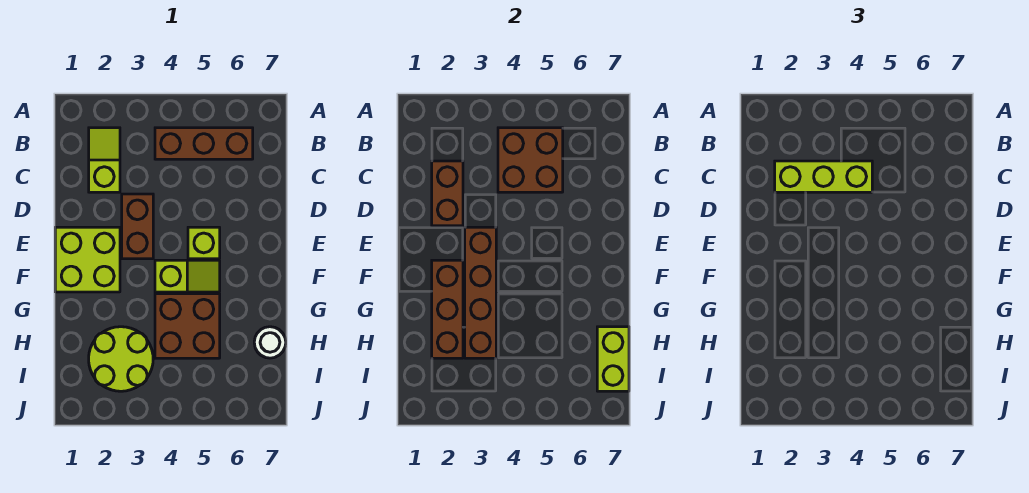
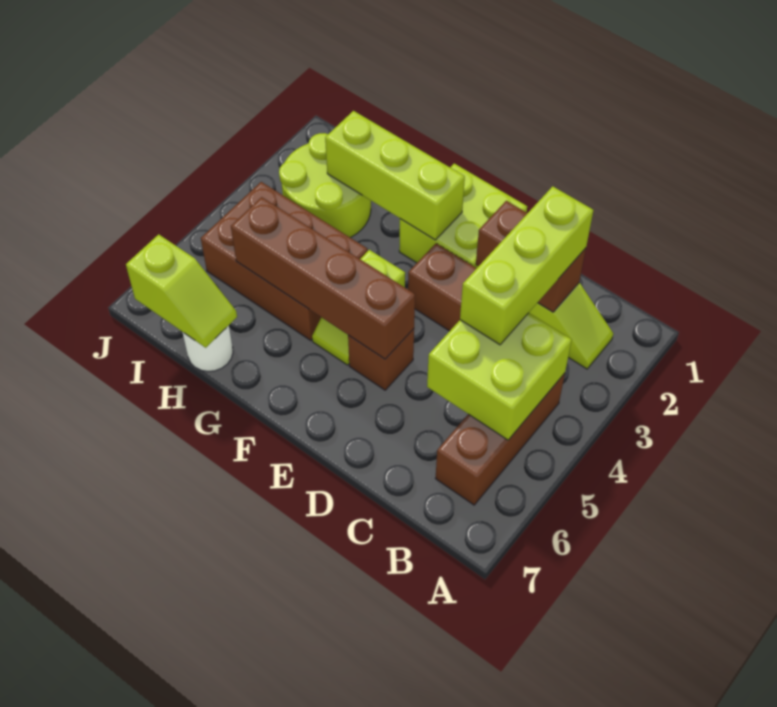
brown 2x2 brick [498,128,563,192] -> lime 2x2 brick [427,313,572,440]
brown 1x4 brick [465,227,496,358] -> brown 1x4 brick moved to [231,197,415,359]
lime 1x1 brick [188,227,220,259] -> brown 1x1 brick [348,329,414,390]
brown 1x3 brick [432,260,463,358] -> lime 1x3 brick [325,111,465,240]
brown 2x2 brick [155,294,220,358] -> brown 2x3 brick [201,182,368,340]
lime 1x2 brick [597,327,629,391] -> lime 1x2 slope [126,234,237,348]

